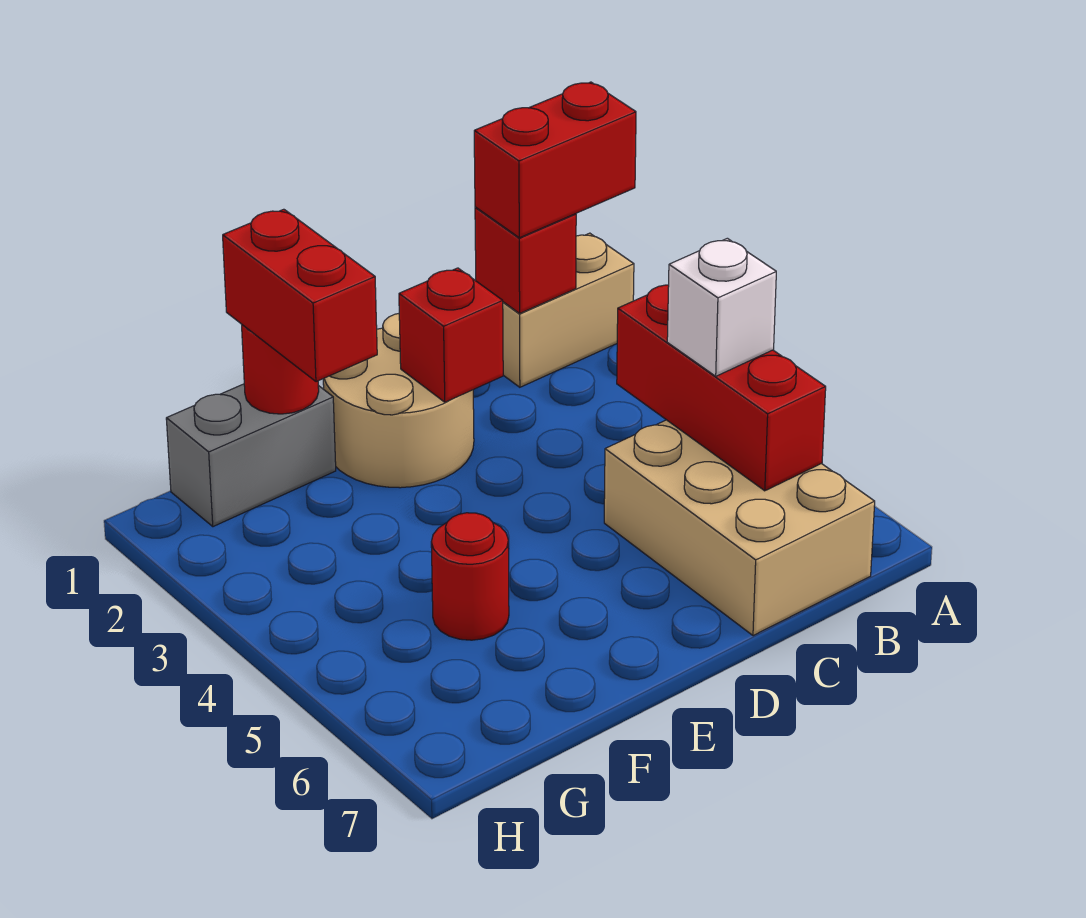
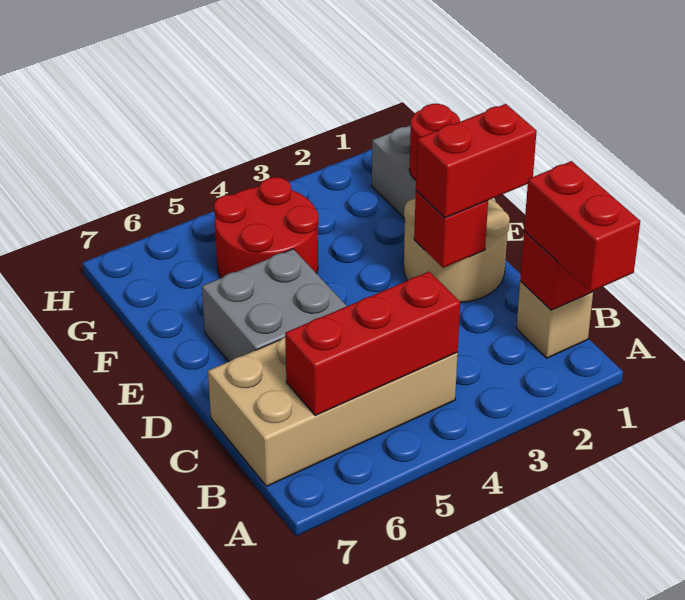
tan 1x2 brick [503,233,634,387] -> tan 1x1 brick [516,281,593,358]
tan 2x3 brick [604,420,875,636] -> tan 2x4 brick [208,337,458,486]
white 1x1 brick [667,238,776,376] -> none
none -> grey 2x2 brick [202,249,347,361]
red 1x2 brick [223,209,377,382] -> red 1x2 brick moved to [416,104,537,218]
red 1x1 round brick [431,513,509,640] -> red 2x2 round brick [214,177,318,278]

